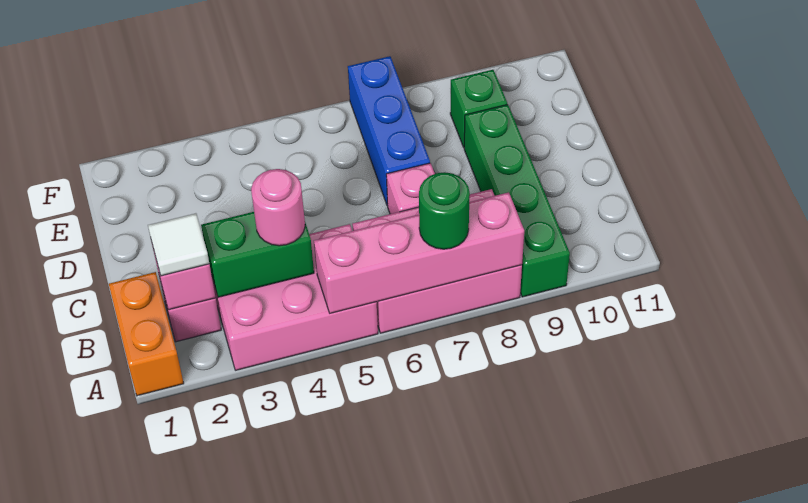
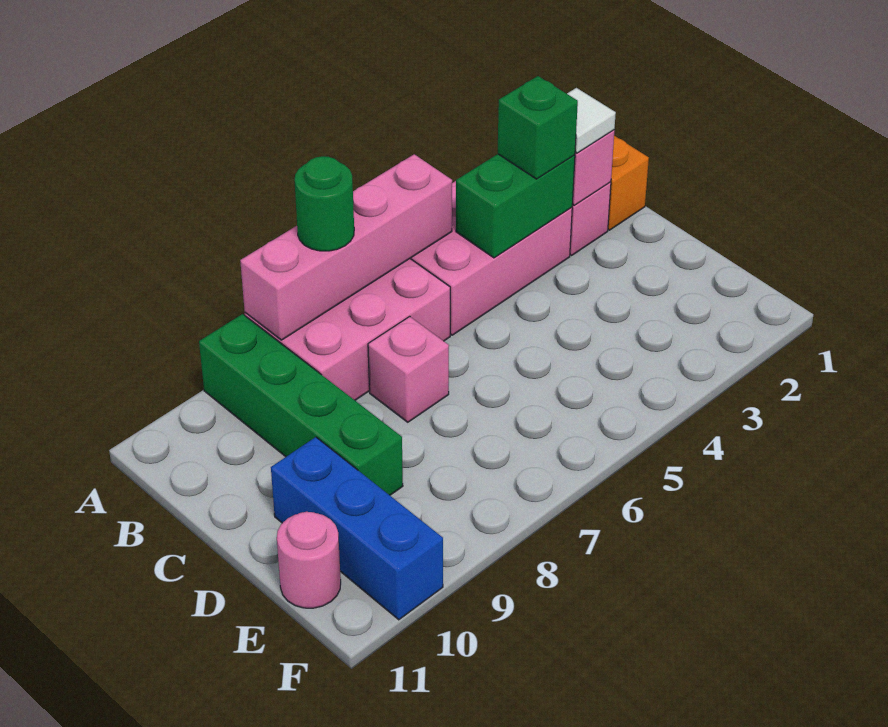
pink 1x1 round brick [251,169,305,246] -> pink 1x1 round brick moved to [277,512,341,608]
blue 1x3 brick [348,56,430,206] -> blue 1x3 brick moved to [271,437,443,620]
green 1x1 brick [450,70,507,147] -> green 1x1 brick moved to [498,76,578,179]

